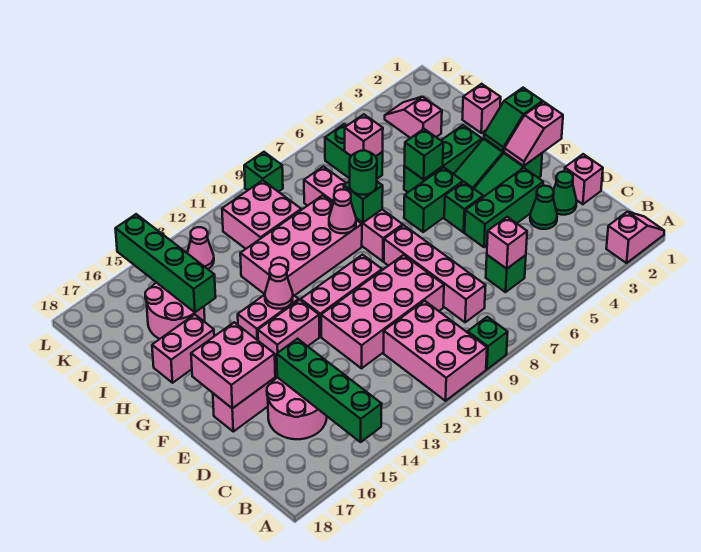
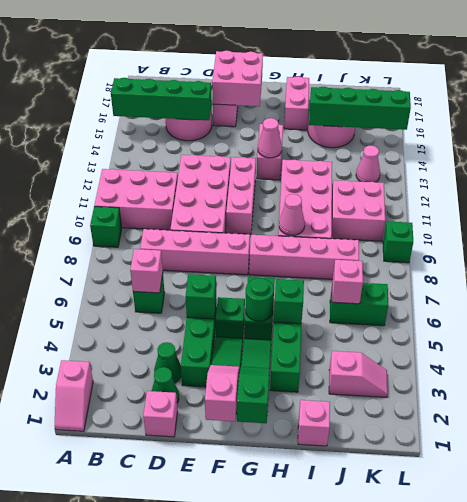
pink 1x2 brick [258,300,319,367] -> none
green 1x1 brick [344,181,383,223] -> green 1x1 brick moved to [185,274,216,319]
green 1x1 round brick [350,151,377,195] -> green 1x1 round brick moved to [245,278,274,321]

